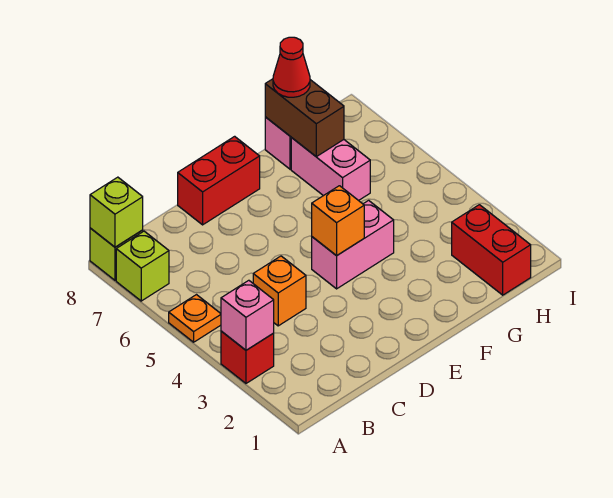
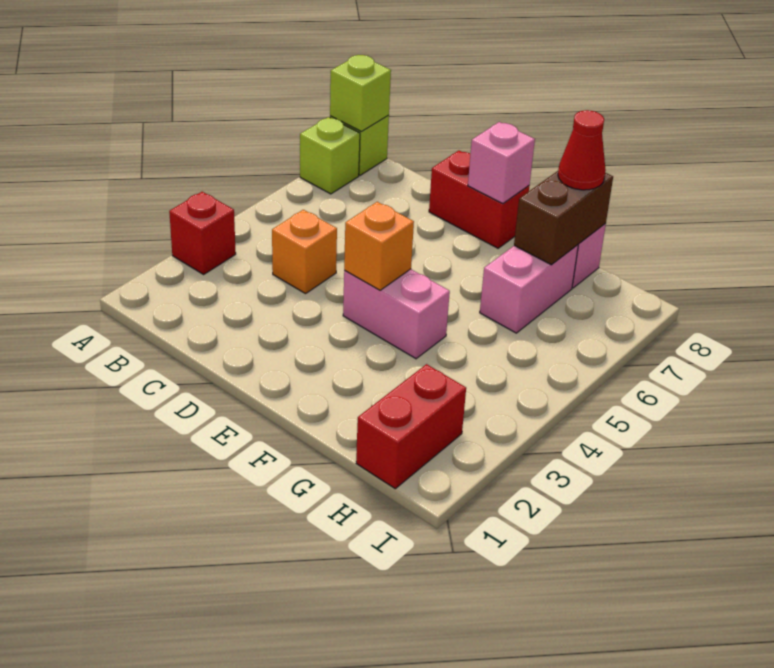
pink 1x1 brick [221,280,274,350] -> pink 1x1 brick moved to [468,122,535,204]
orange 1x1 plate [169,295,221,342] -> none

